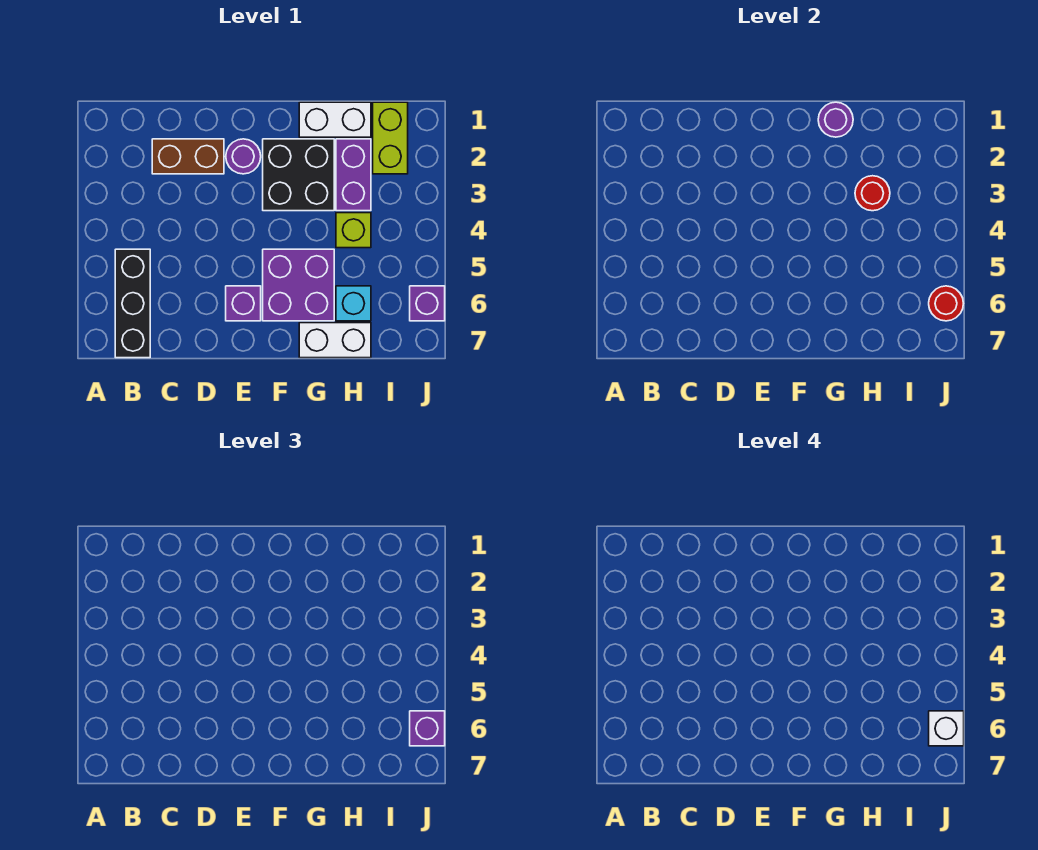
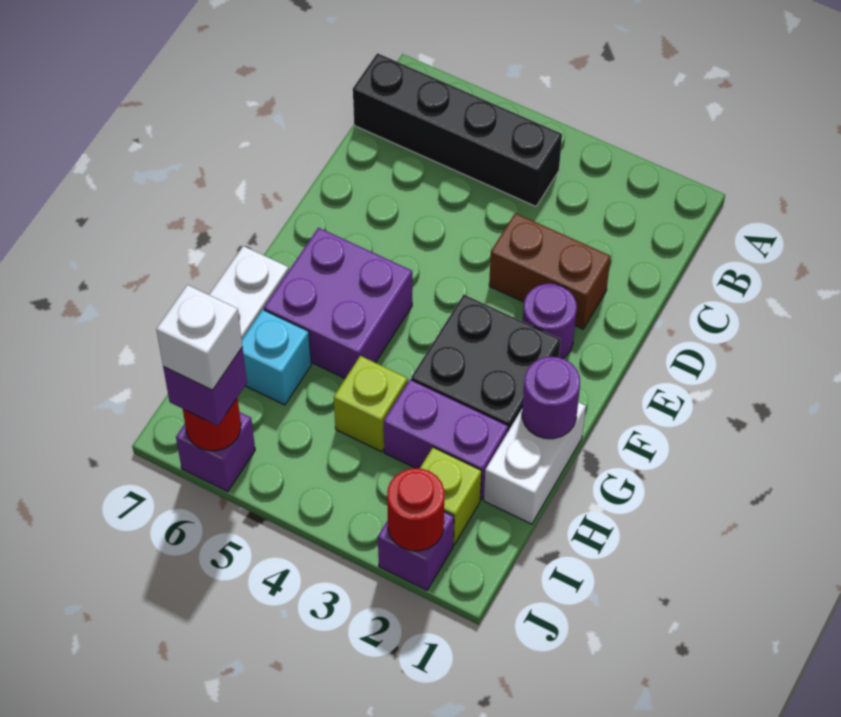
black 1x3 brick [115,249,150,358] -> black 1x4 brick [353,53,562,206]
brown 1x2 brick [152,139,224,174] -> brown 1x2 brick turned to [489,213,611,329]
purple 1x1 brick [226,286,261,321] -> purple 1x1 brick moved to [378,512,454,590]
red 1x1 round brick [855,176,890,211] -> red 1x1 round brick moved to [387,468,444,551]
lime 1x2 brick [373,102,408,174] -> lime 1x1 brick [420,447,482,545]

